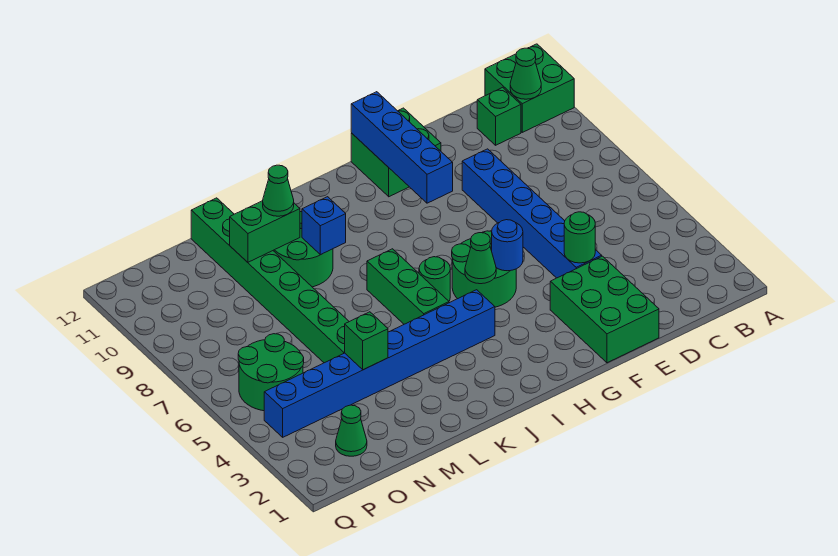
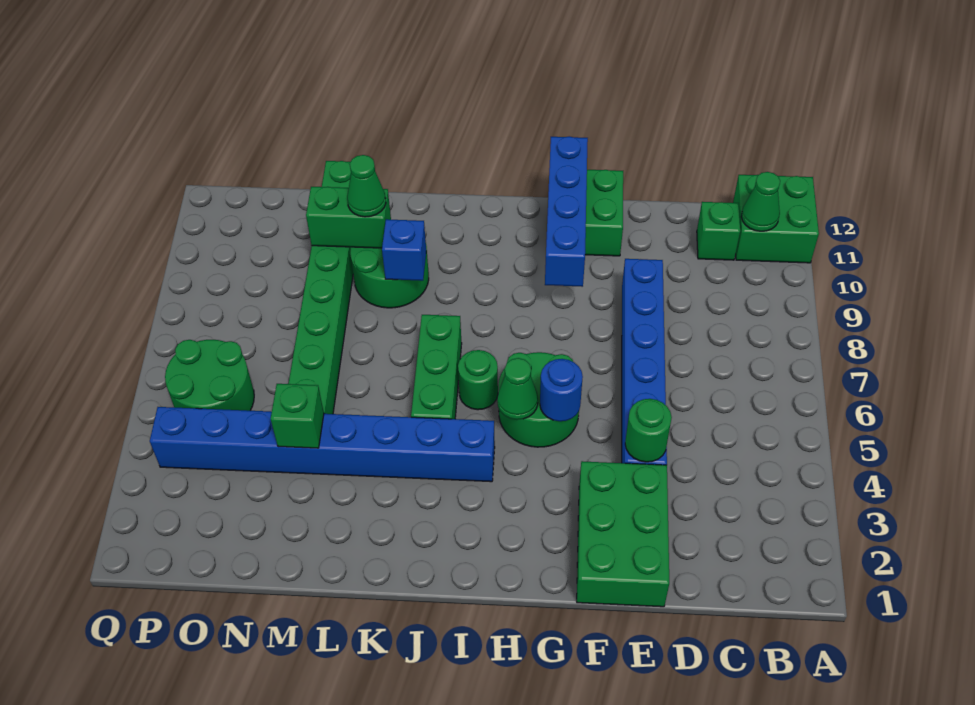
green 1x1 cone [336,405,367,456] -> none

